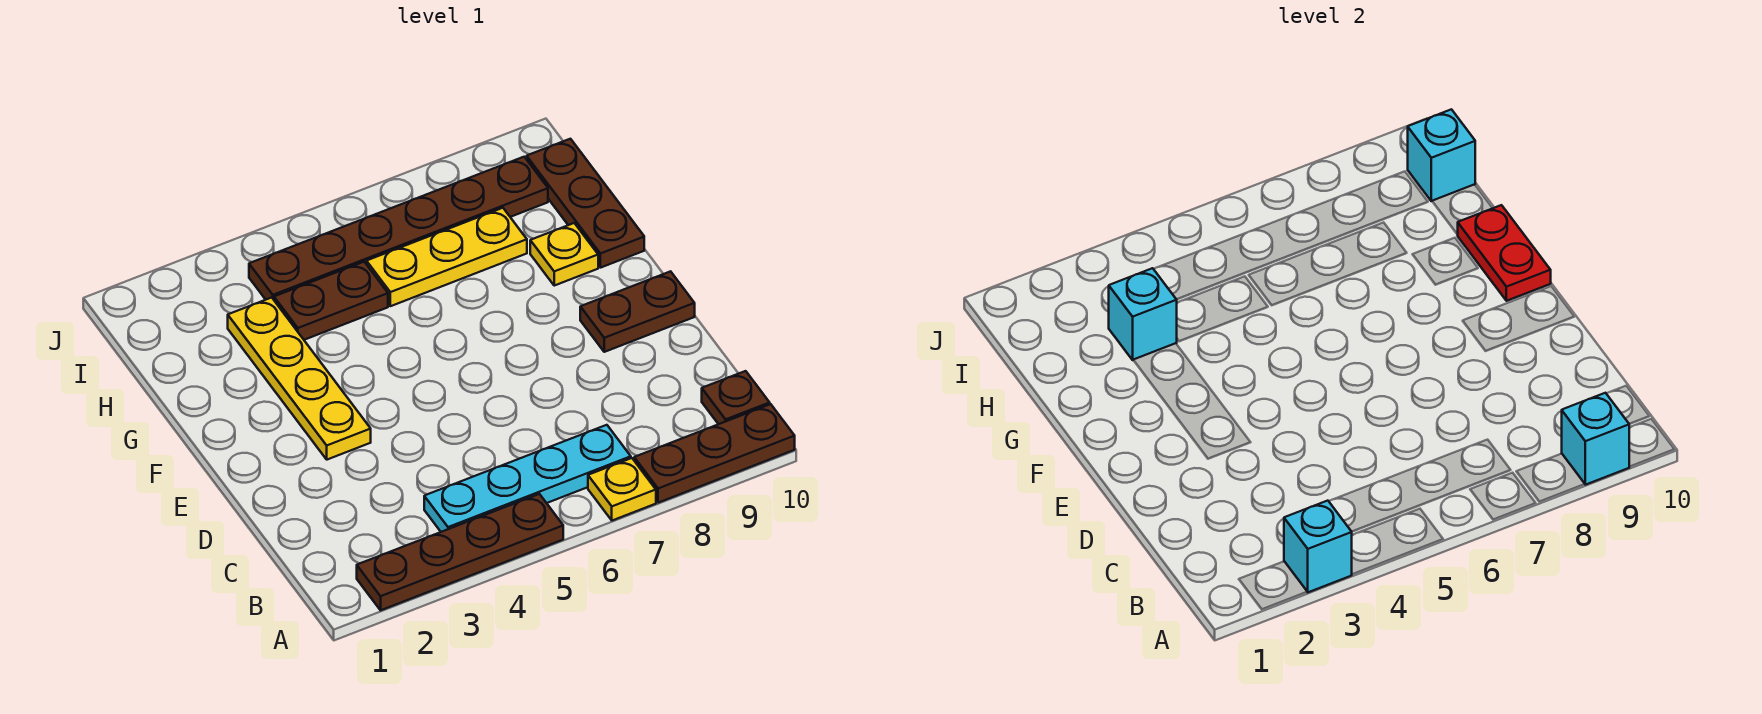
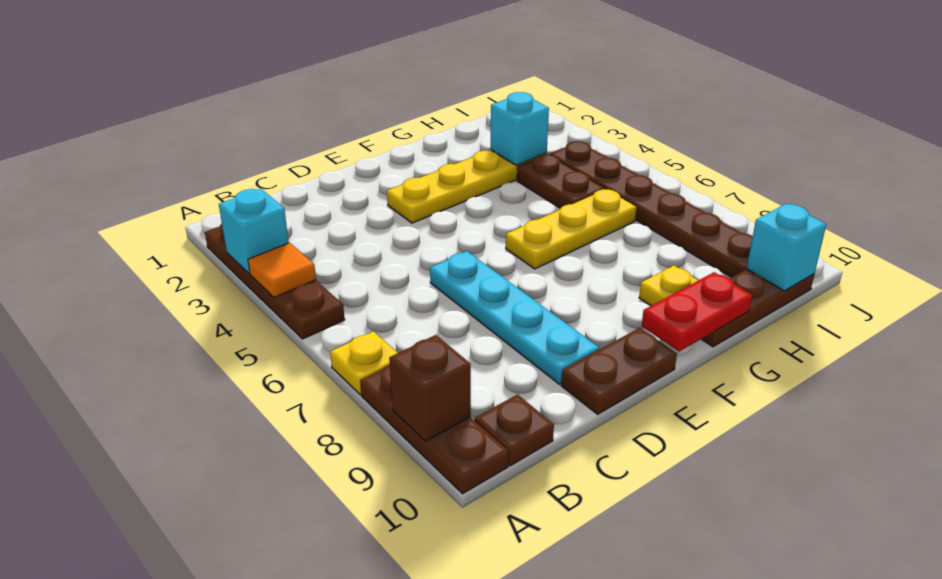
none -> orange 1x1 tile [248,243,316,298]
cyan 1x1 brick [1562,393,1629,485] -> brown 1x1 brick [389,335,471,441]
cyan 1x4 plate [424,425,631,532] -> cyan 1x4 plate moved to [430,251,599,384]
brown 1x2 plate [580,271,695,352] -> brown 1x2 plate turned to [561,328,677,414]
yellow 1x3 plate [367,208,527,306] -> yellow 1x3 plate turned to [506,189,637,269]

